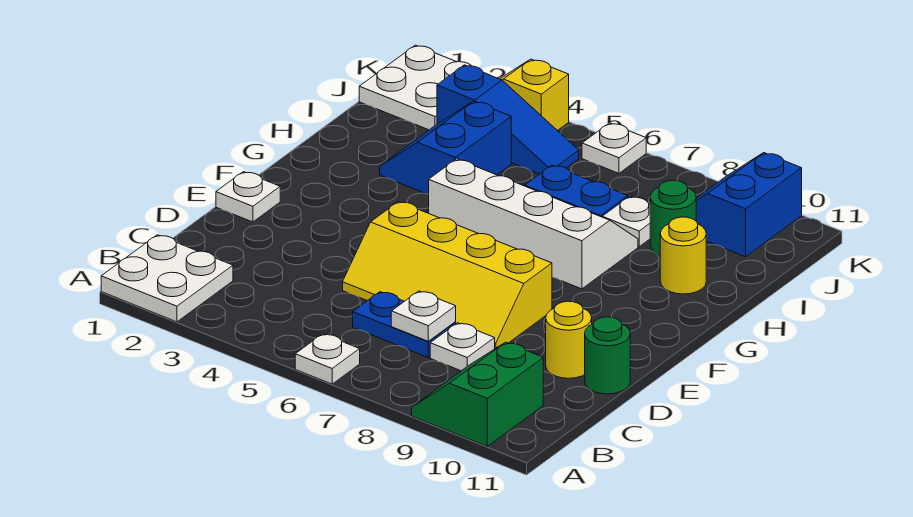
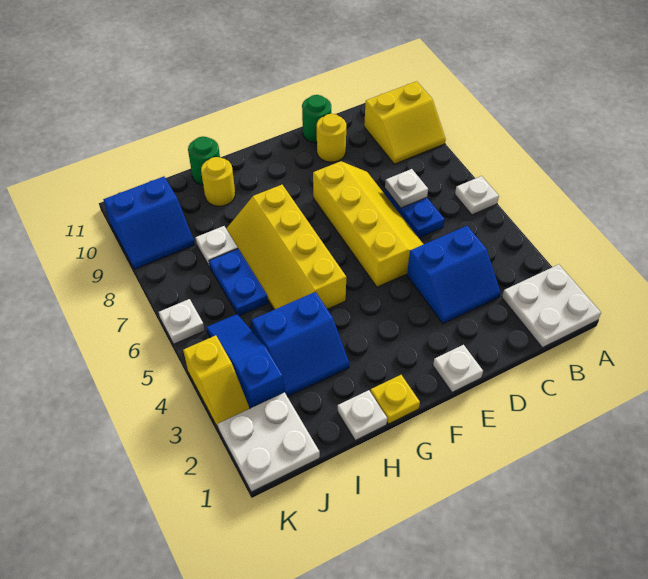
green 2x2 slope [412,342,543,446] -> yellow 2x2 slope [364,81,446,164]
none -> blue 2x2 slope [407,226,501,324]
white 1x1 plate [430,323,495,371] -> white 1x1 plate moved to [337,390,387,441]
none -> yellow 1x1 plate [370,375,420,424]
white 2x4 slope [429,159,638,289] -> yellow 2x4 slope [226,185,346,310]
green 1x1 round brick [650,180,696,255] -> green 1x1 round brick moved to [188,136,220,185]

